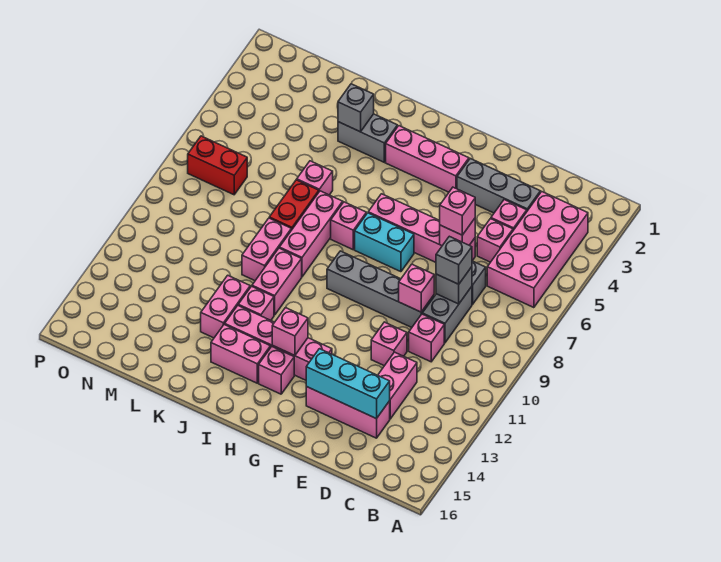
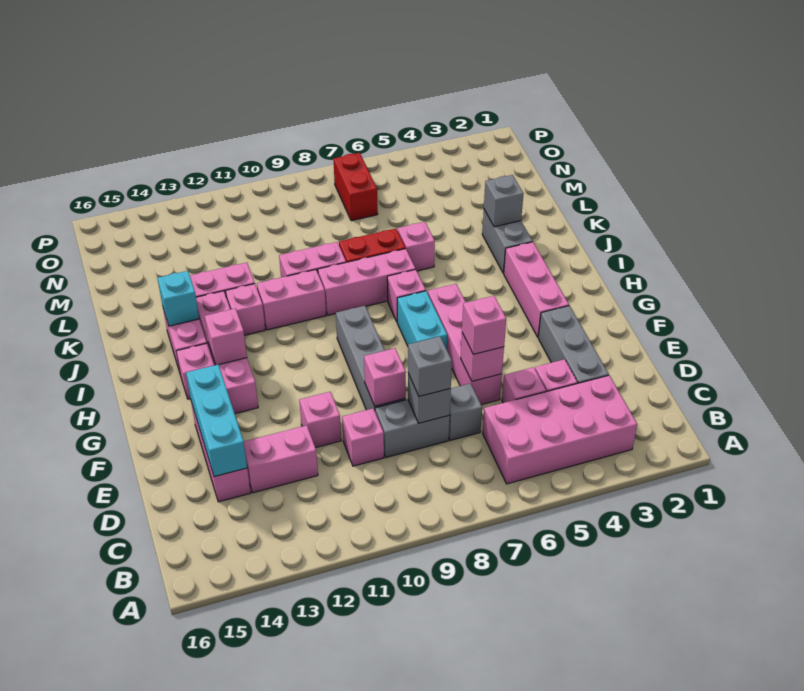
none -> cyan 1x1 brick [157,271,199,326]

